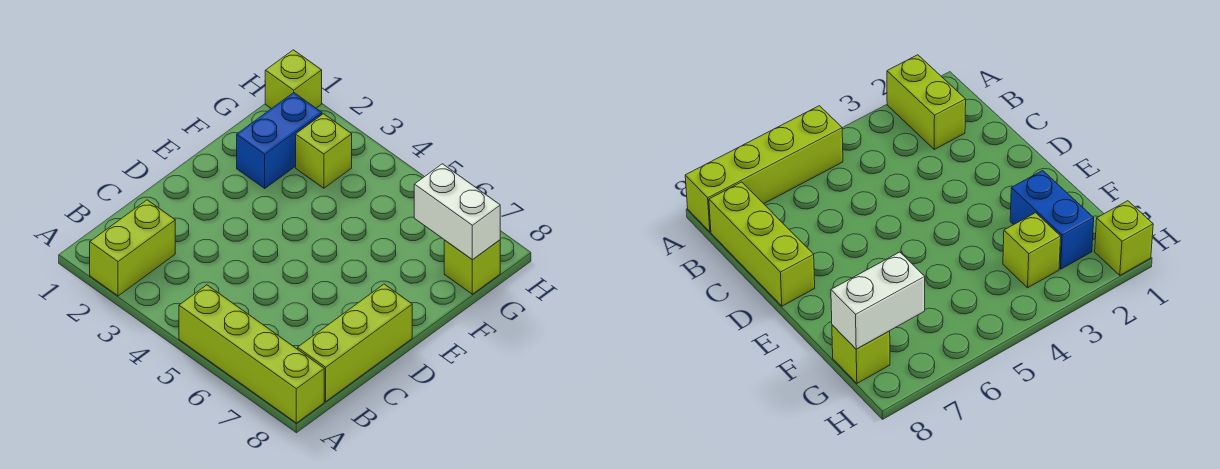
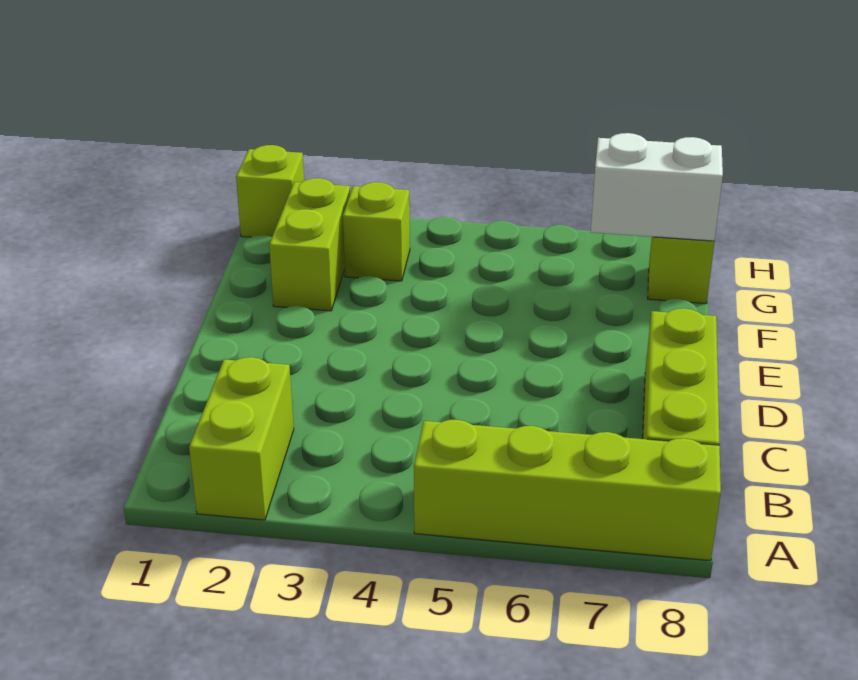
blue 1x2 brick [237,93,322,188] -> lime 1x2 brick [269,178,350,311]

